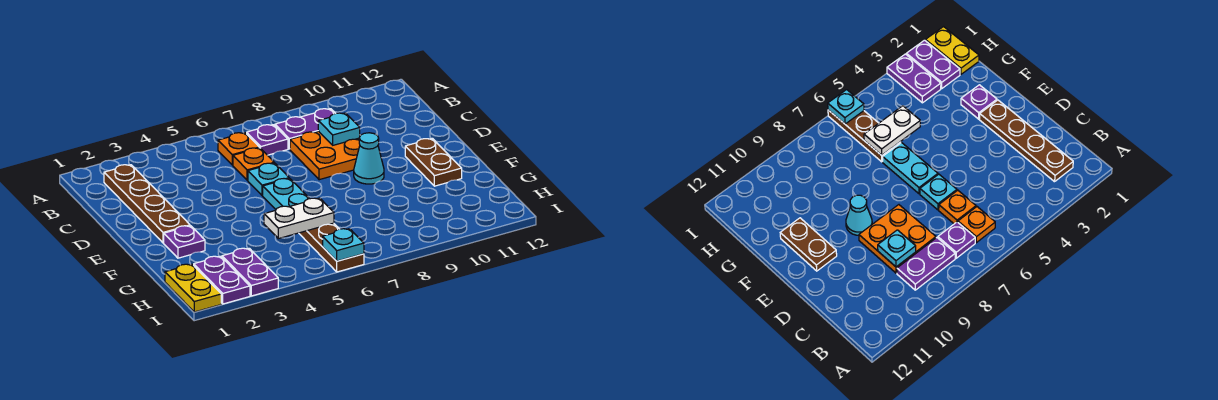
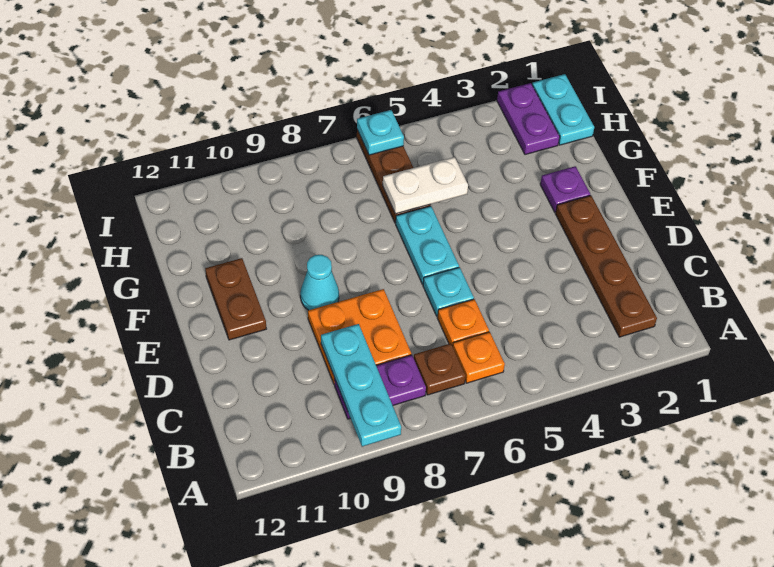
purple 1x1 plate [247,125,288,155] -> brown 1x1 plate [414,343,466,395]
cyan 1x1 plate [318,113,360,145] -> cyan 1x3 plate [321,324,401,447]
yellow 1x2 plate [165,264,221,312] -> cyan 1x2 plate [532,74,594,145]
purple 1x2 plate [222,248,278,296] -> none

